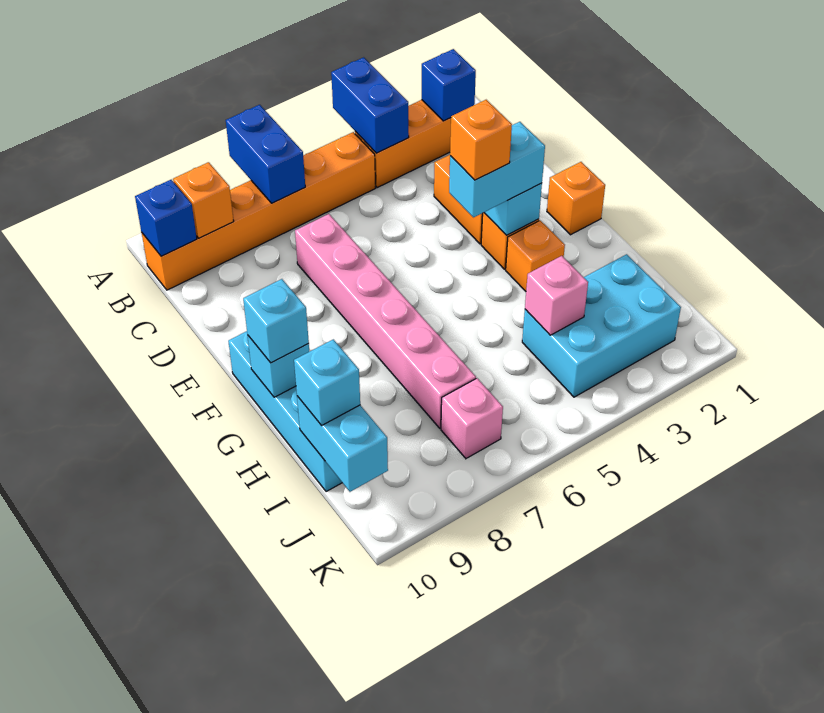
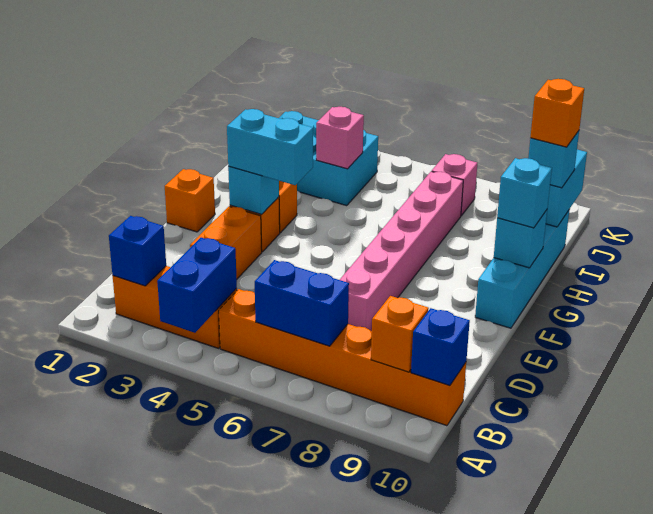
blue 1x2 brick [226,105,305,203] -> blue 1x2 brick turned to [255,260,349,346]
orange 1x1 brick [450,100,512,180] -> orange 1x1 brick moved to [530,79,584,147]

